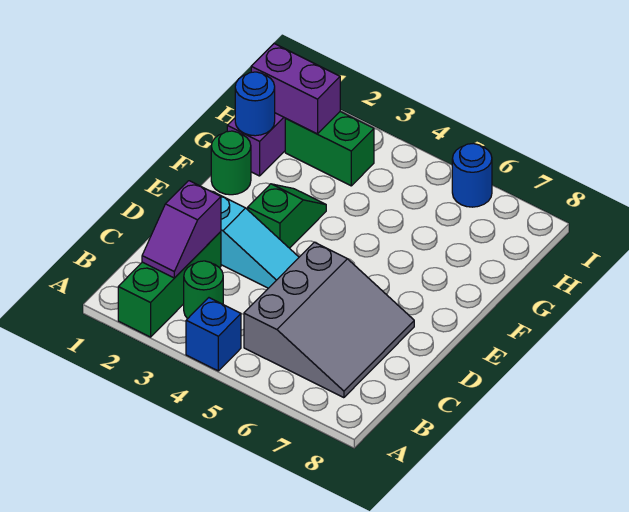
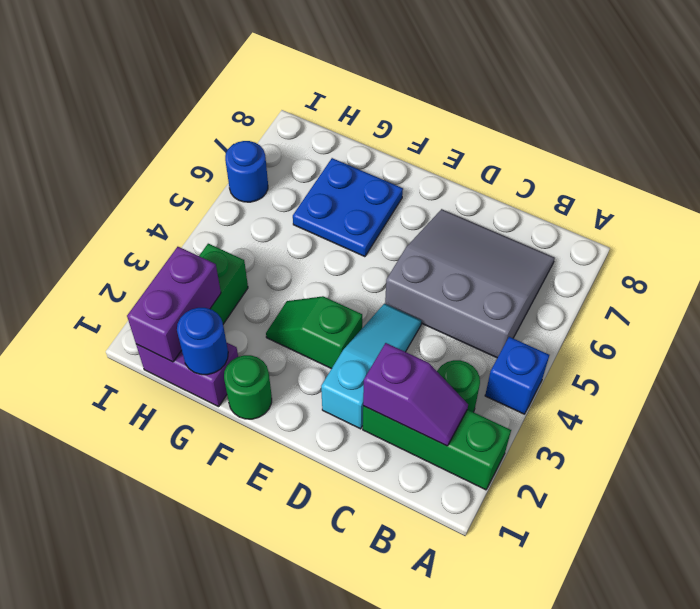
none -> blue 2x2 plate [293,158,403,257]

